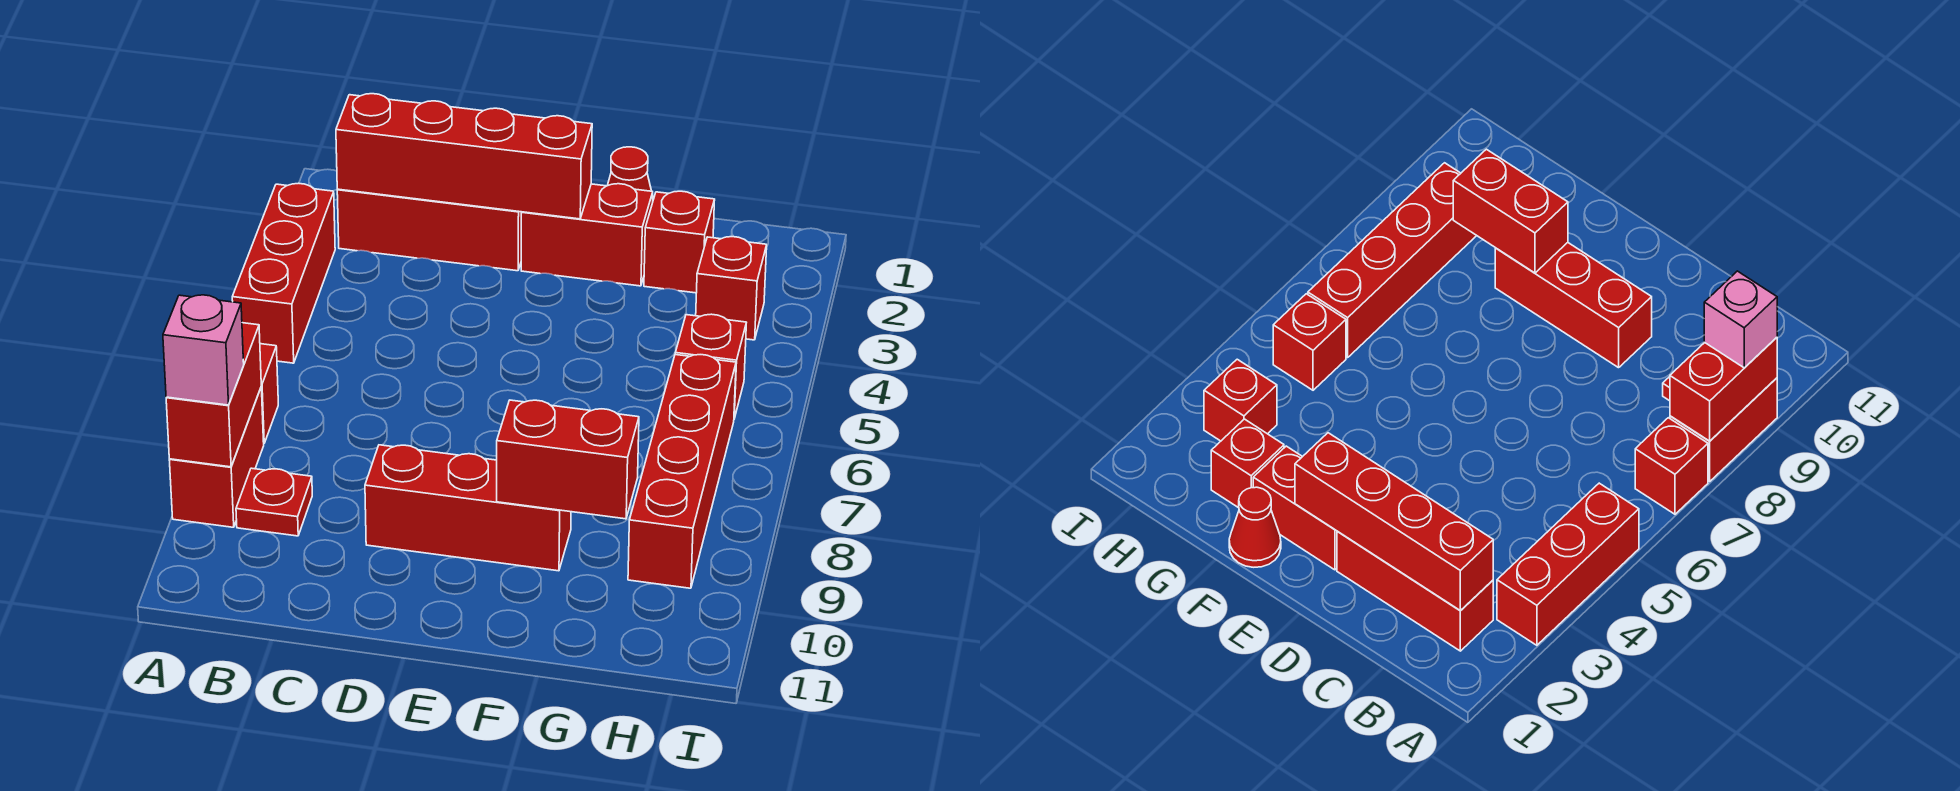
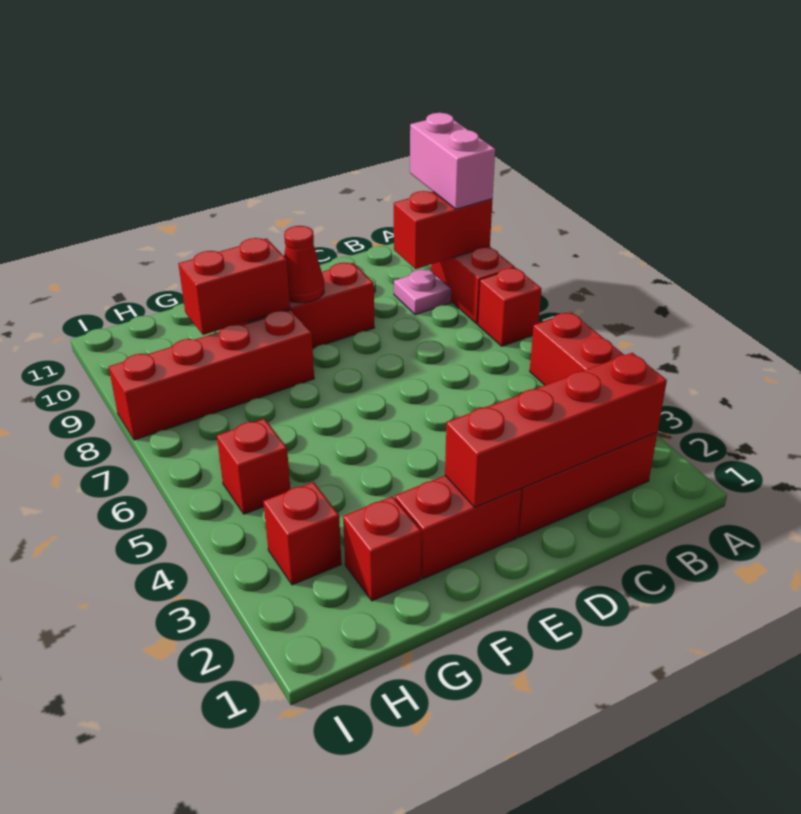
red 1x2 brick [166,323,261,467] -> red 1x2 brick turned to [394,191,492,269]
pink 1x1 brick [163,295,244,405] -> pink 1x2 brick [410,113,495,209]
red 1x1 plate [236,468,312,536] -> pink 1x1 plate [394,270,451,315]
red 1x1 cone [607,147,654,200] -> red 1x1 cone moved to [284,226,324,303]
red 1x4 brick [628,355,736,588] -> red 1x4 brick turned to [109,310,314,440]

